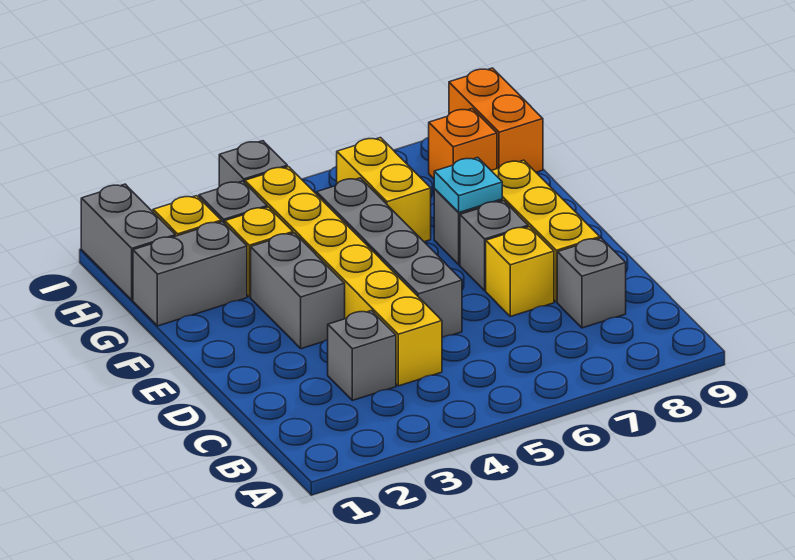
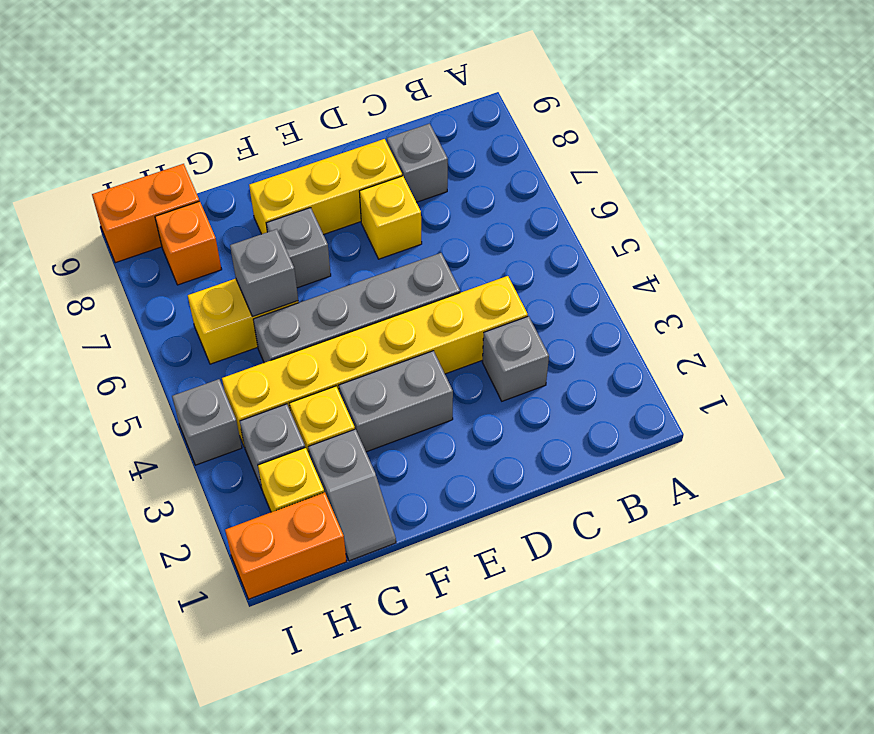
grey 1x1 brick [460,201,528,290] -> grey 1x1 brick moved to [230,229,298,316]
cyan 1x1 plate [434,158,502,212] -> none
grey 1x2 brick [133,222,247,326] -> grey 1x2 slope [308,429,396,561]
grey 1x2 brick [81,184,175,300] -> orange 1x2 brick [225,492,347,599]

